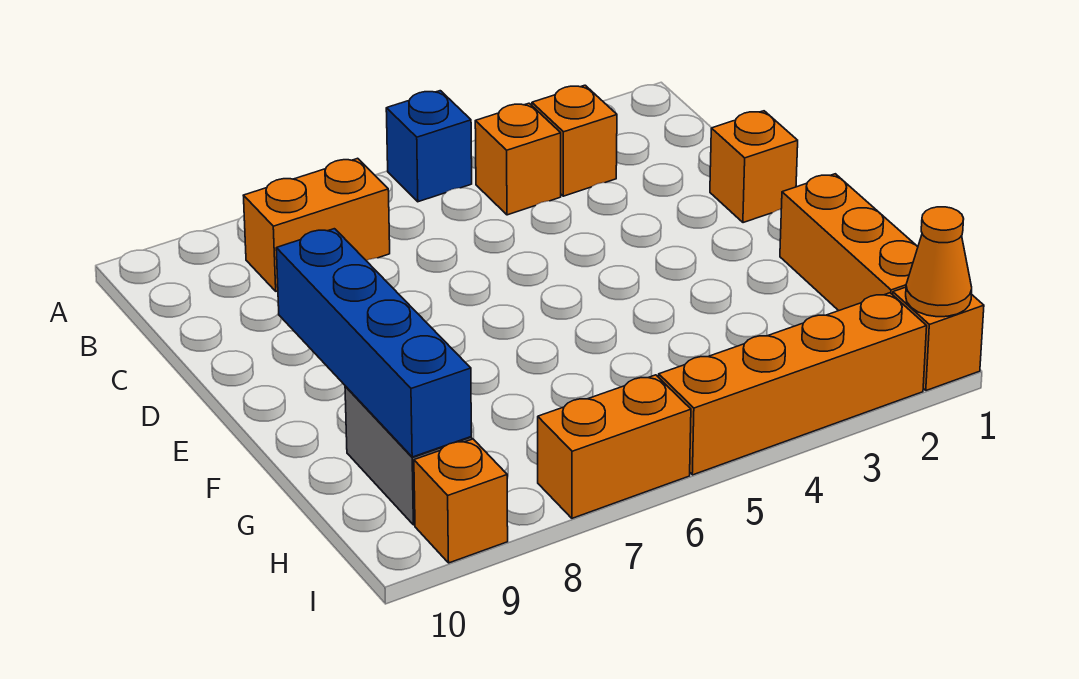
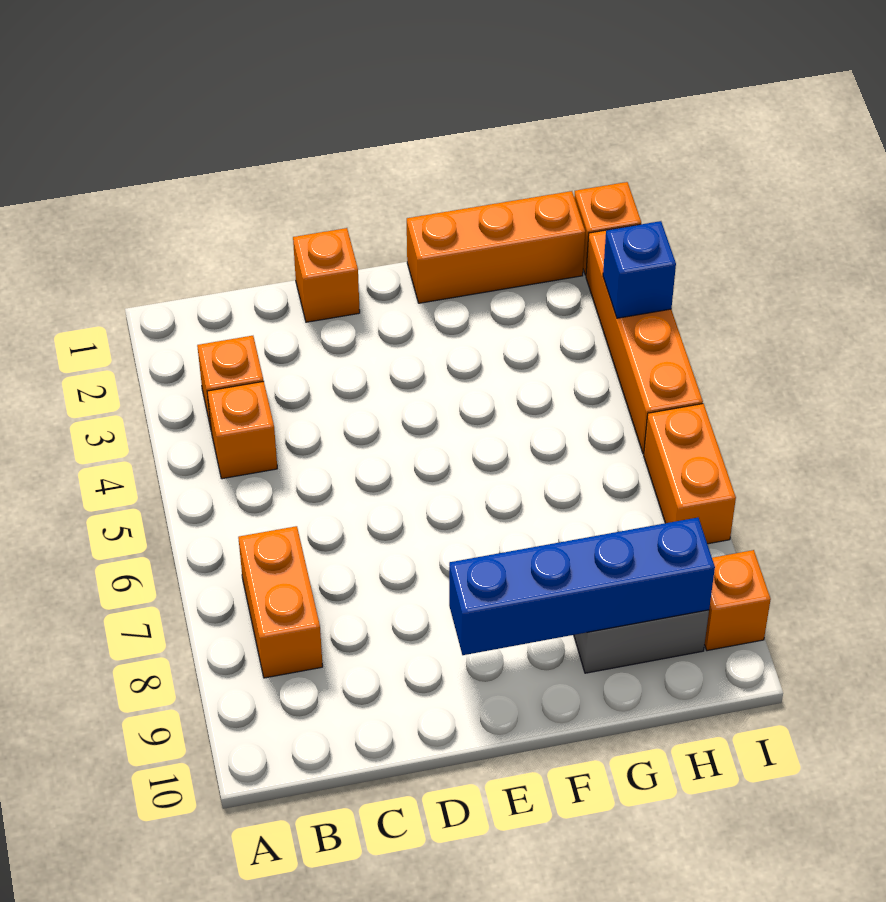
blue 1x1 brick [386,91,472,202] -> blue 1x1 brick moved to [603,221,676,318]
orange 1x1 cone [906,207,972,317] -> none

